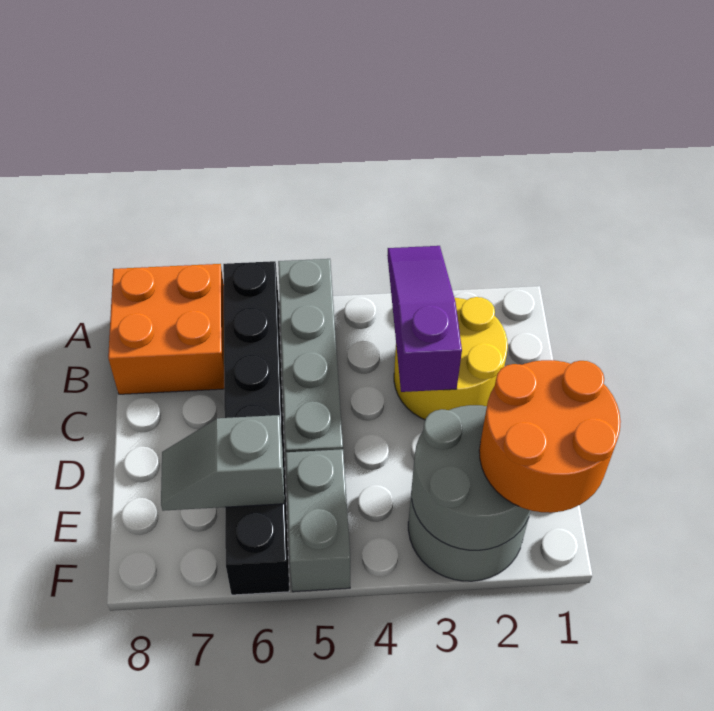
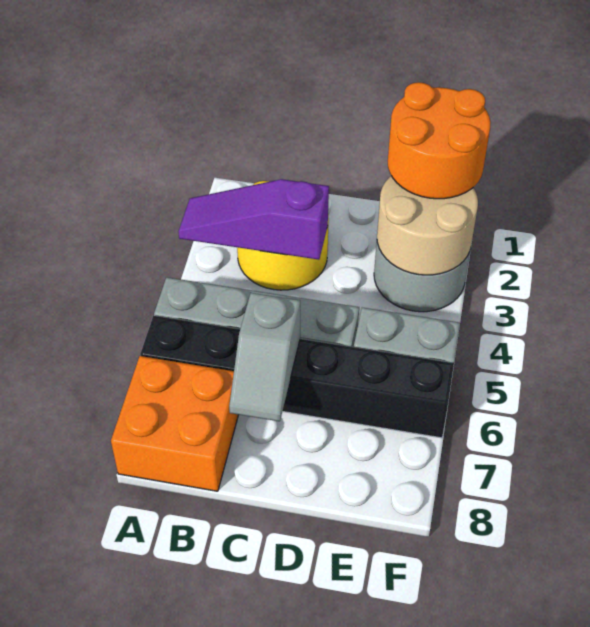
grey 2x2 round brick [411,405,531,550] -> tan 2x2 round brick [377,176,478,275]
grey 1x2 slope [161,415,285,511] -> grey 1x2 slope moved to [229,293,300,421]

